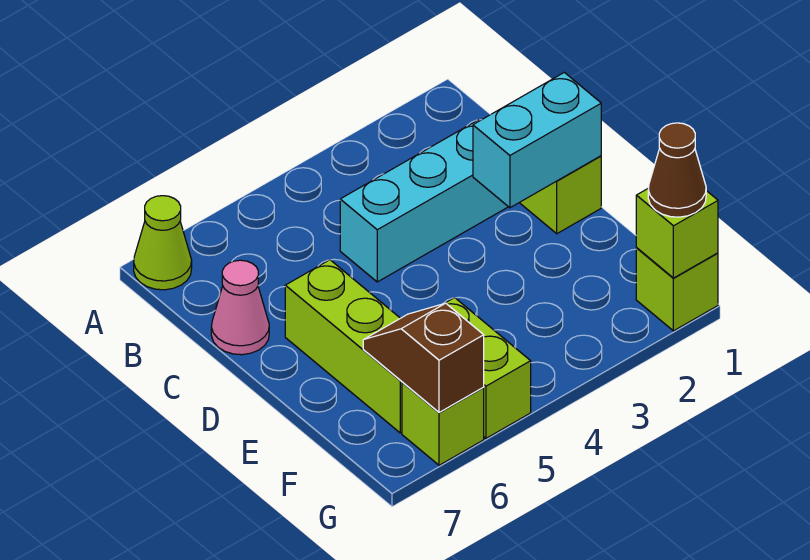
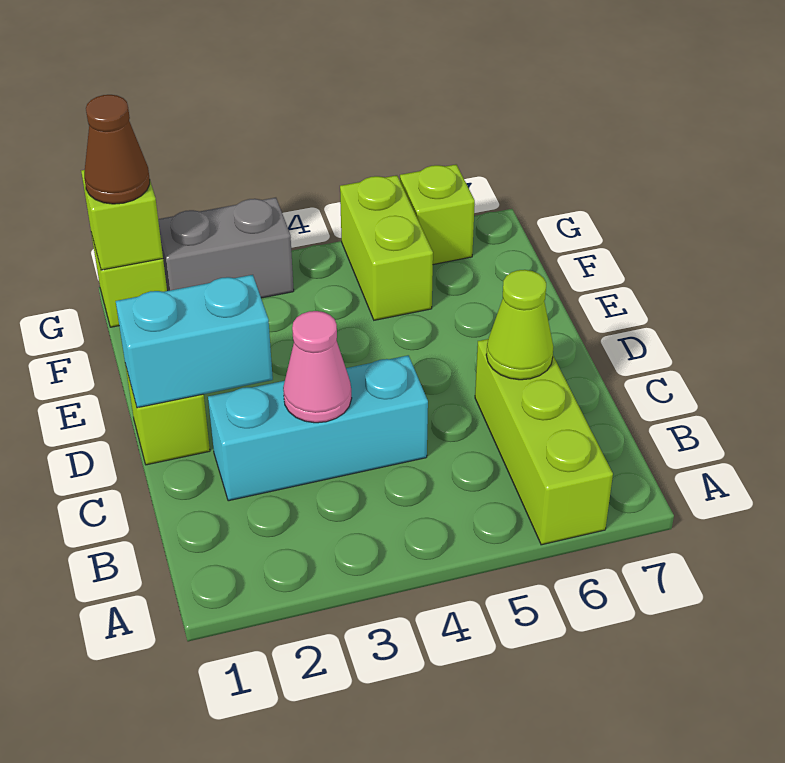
lime 1x1 cone [134,196,192,290] -> lime 1x1 cone moved to [486,270,553,380]
pink 1x1 cone [211,260,269,355] -> pink 1x1 cone moved to [283,311,352,423]
lime 1x3 brick [285,260,402,433] -> lime 1x3 brick moved to [475,339,613,545]
brown 1x2 slope [363,303,484,412] -> none
none -> grey 1x2 brick [158,198,294,298]

